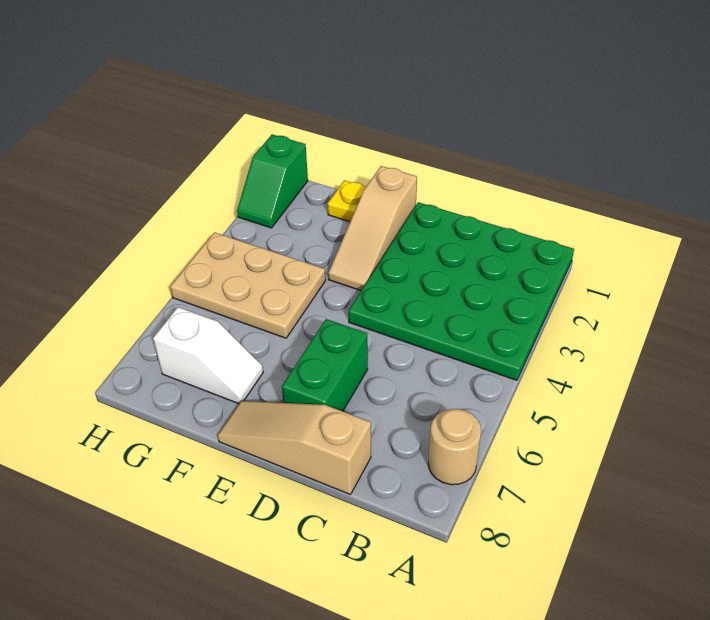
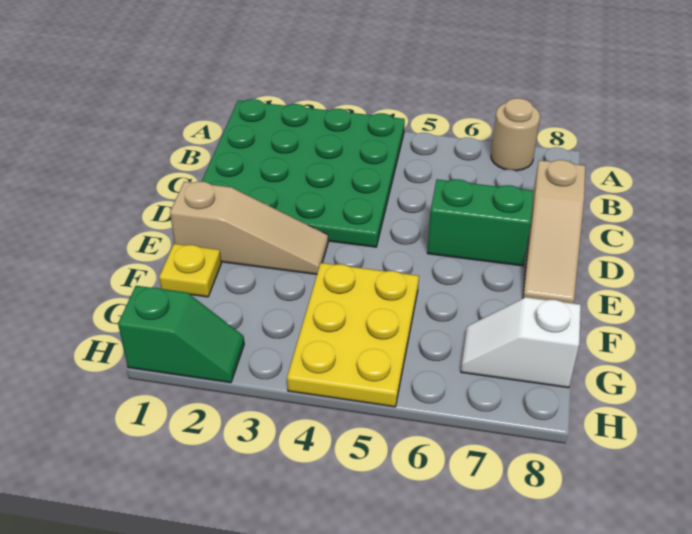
tan 2x3 plate [170,232,326,338] -> yellow 2x3 plate [287,263,419,407]
white 1x2 slope [153,307,263,404] -> white 1x2 slope turned to [461,297,581,388]

